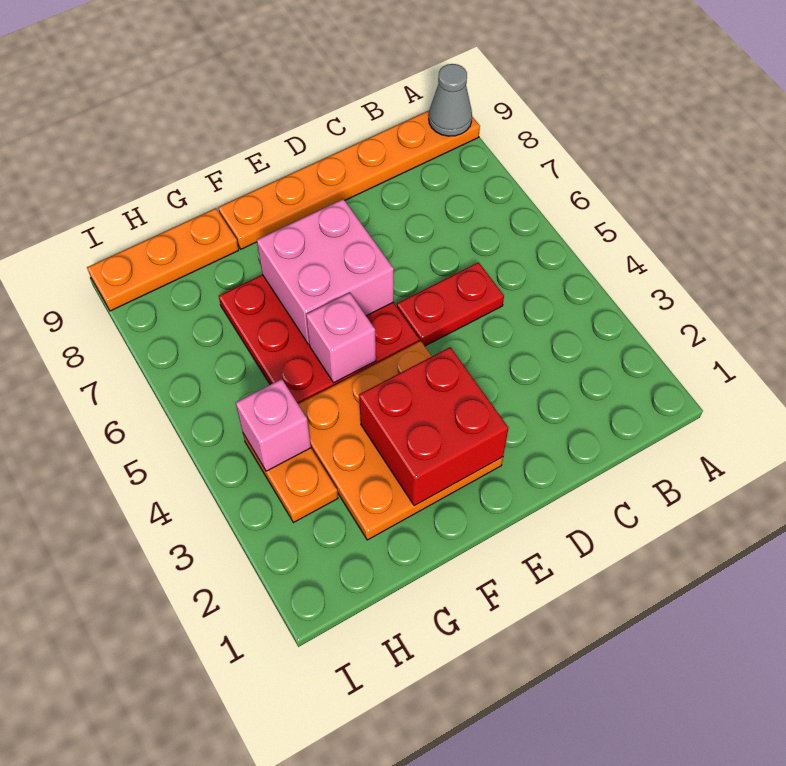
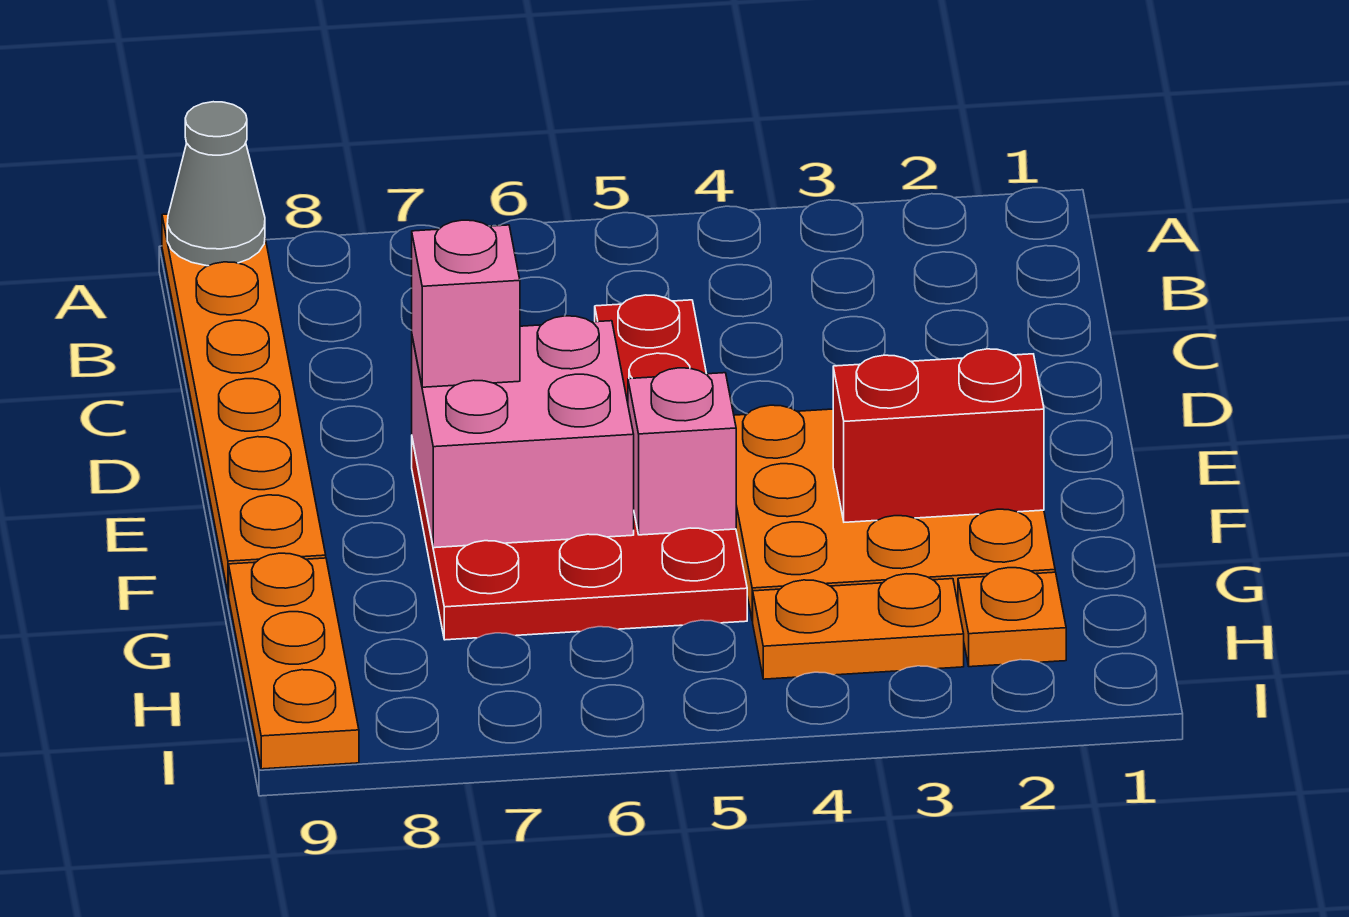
red 2x2 brick [359,347,509,506] -> red 1x2 brick [833,349,1044,522]
none -> orange 1x1 plate [958,568,1066,667]
pink 1x1 brick [236,379,311,471] -> pink 1x1 brick moved to [412,220,520,387]

